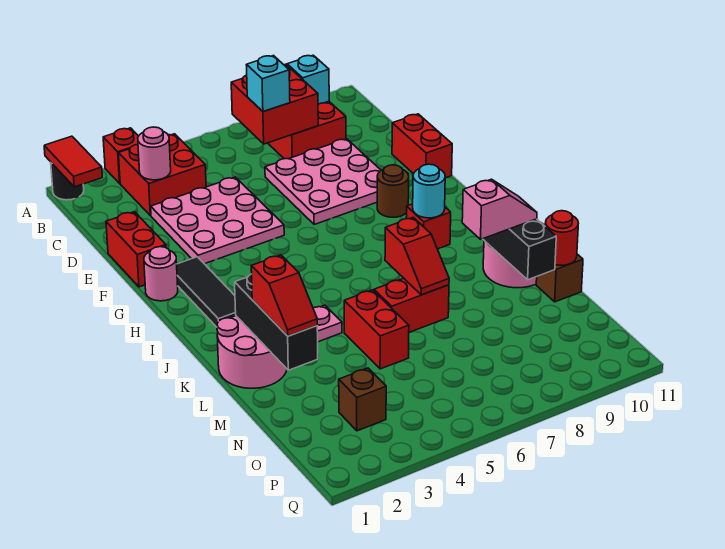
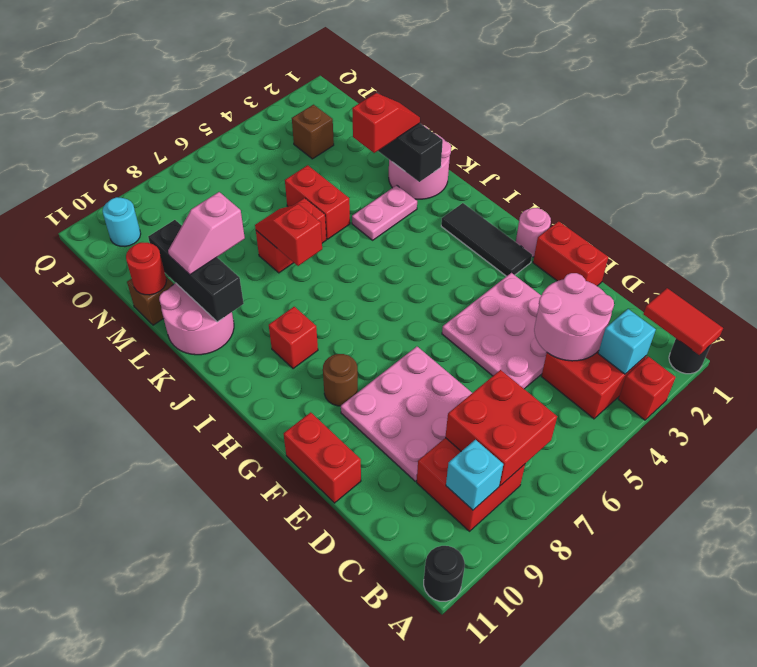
none -> black 1x1 round brick [424,546,465,601]
pink 1x1 round brick [138,127,171,180] -> pink 2x2 round brick [534,273,614,361]
cyan 1x1 brick [247,56,290,112] -> cyan 1x1 brick moved to [598,309,656,374]
cyan 1x1 round brick [413,164,445,218] -> cyan 1x1 round brick moved to [103,197,141,246]
red 1x2 slope [251,255,317,336] -> red 1x2 slope turned to [352,93,420,153]

